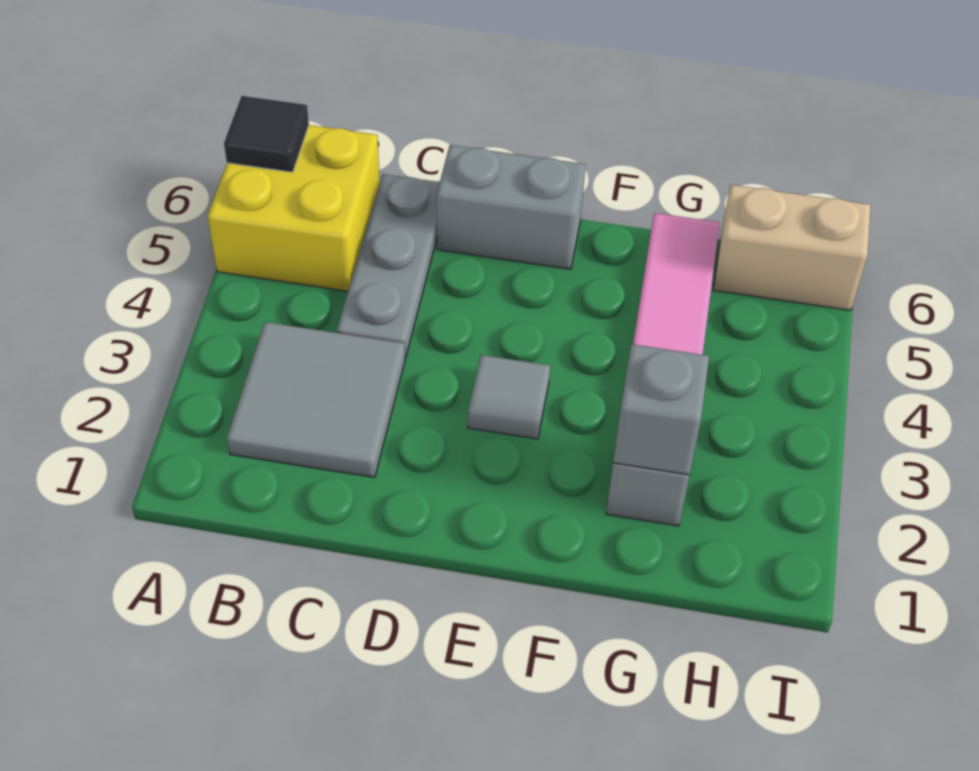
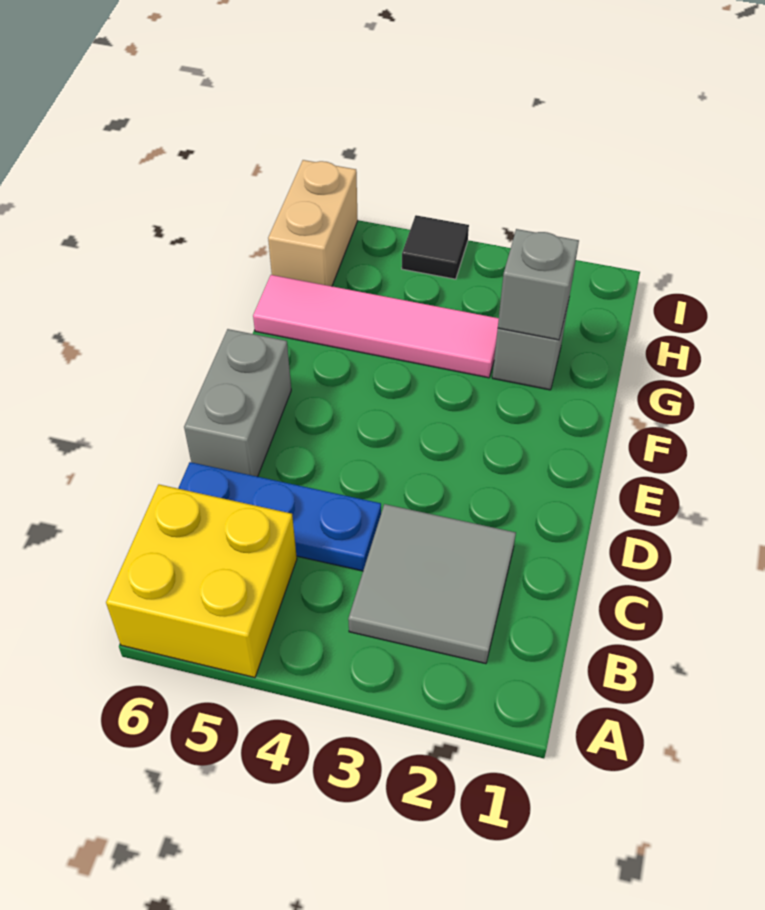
black 1x1 tile [224,96,309,172] -> black 1x1 tile moved to [402,215,469,279]
grey 1x3 plate [337,174,440,358] -> blue 1x3 plate [178,462,381,571]
grey 1x1 tile [468,355,550,439] -> none

